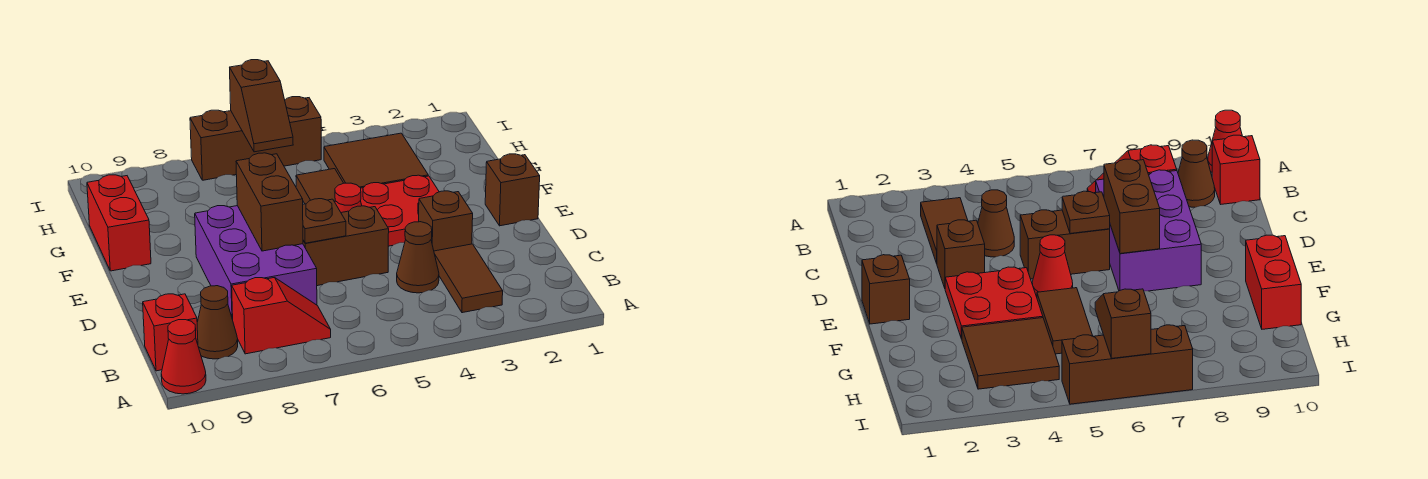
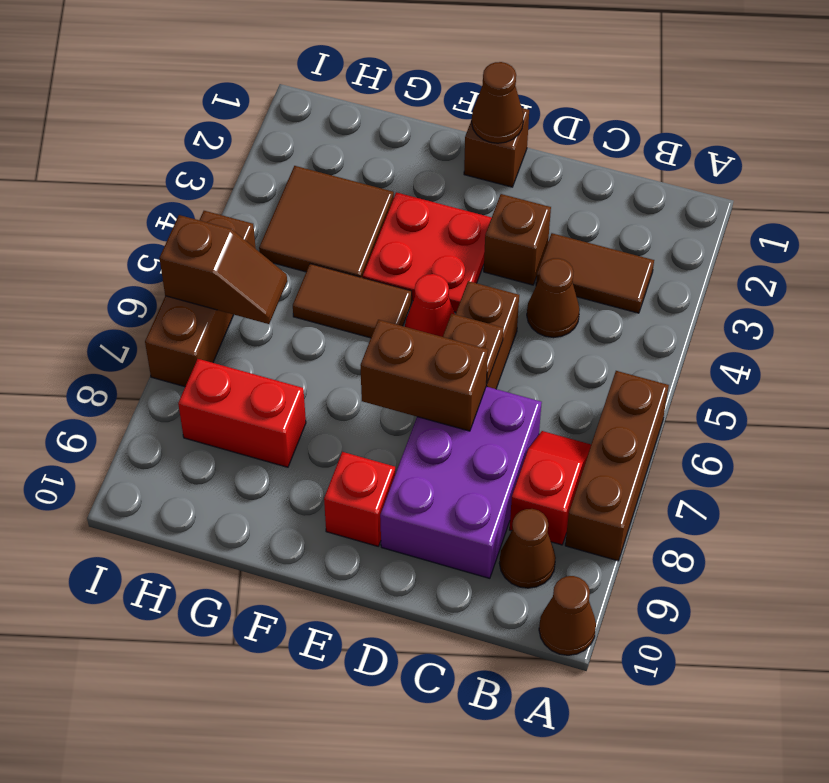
none -> brown 1x3 brick [565,371,669,561]
red 1x1 cone [161,320,206,394] -> brown 1x1 cone [539,576,596,655]
red 1x1 brick [143,294,198,371] -> red 1x1 brick moved to [324,452,395,546]
purple 2x3 brick [195,206,317,320] -> purple 2x3 brick turned to [380,387,542,578]
none -> brown 1x1 cone [472,62,524,143]
red 1x2 brick [87,175,151,271] -> red 1x2 brick moved to [178,359,306,467]

